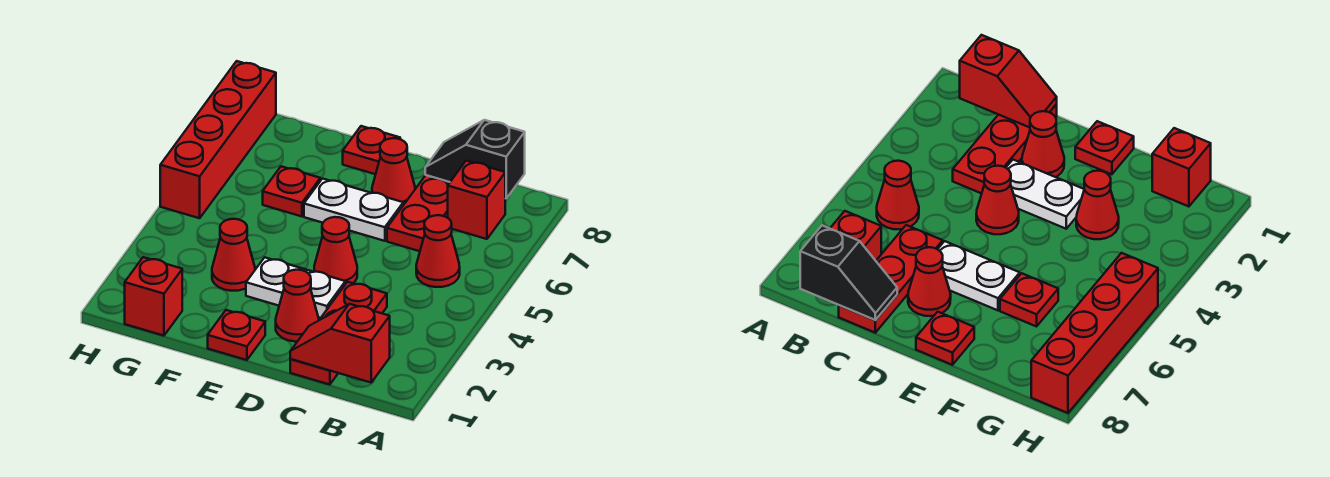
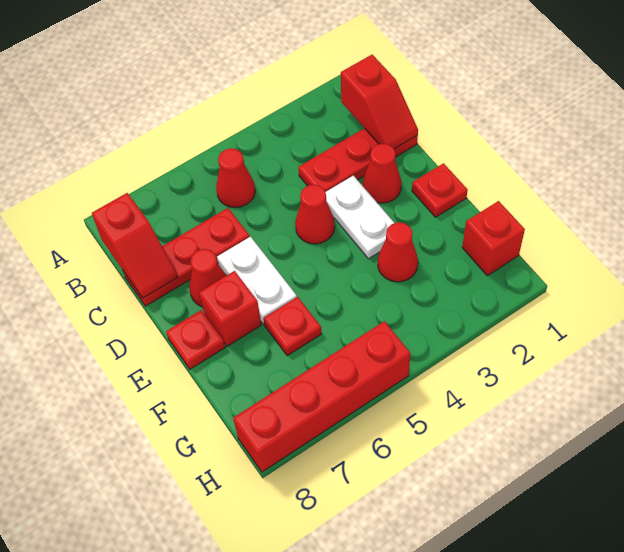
red 1x1 brick [448,161,505,239] -> red 1x1 brick moved to [199,271,261,346]
black 1x2 slope [425,120,525,199] -> red 1x2 slope [92,193,178,298]

